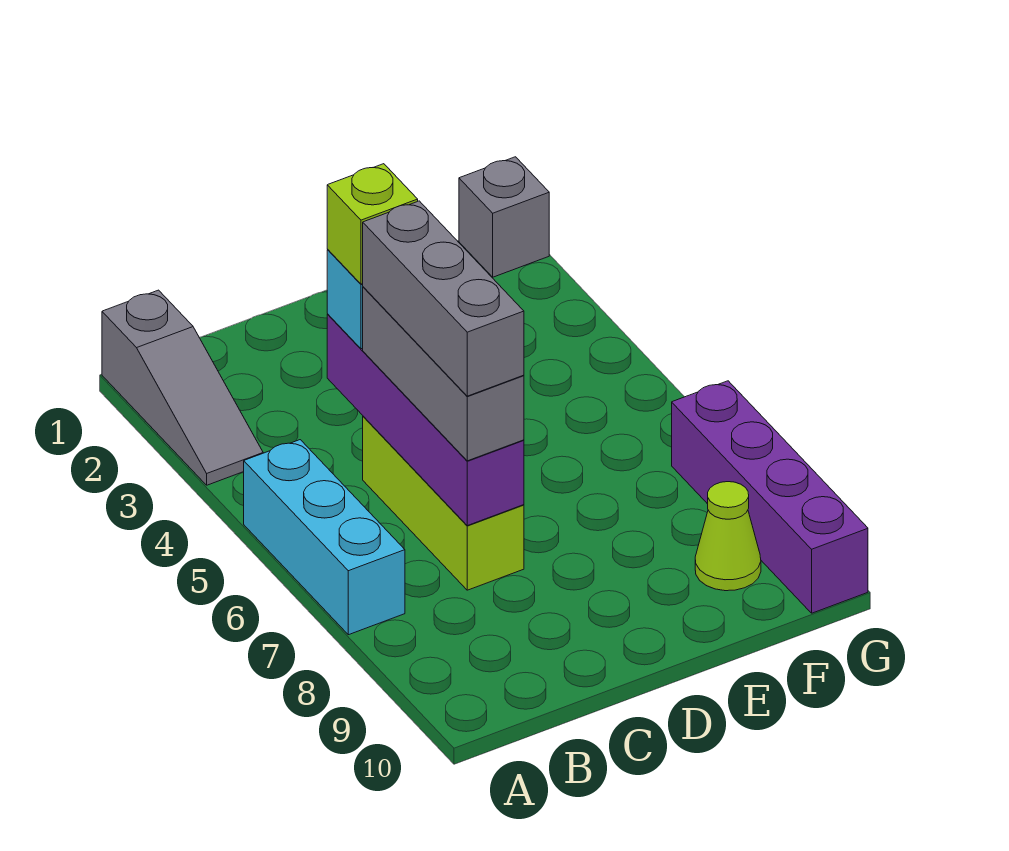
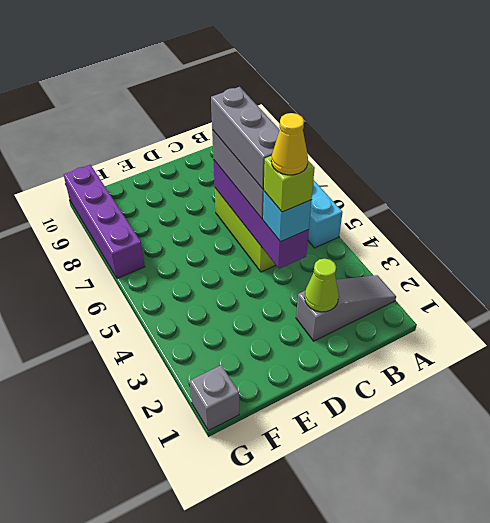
grey 1x3 slope [102,290,263,485] -> grey 1x3 slope turned to [296,275,396,341]
none -> yellow 1x1 cone [271,113,308,175]
lime 1x1 cone [695,482,761,591] -> lime 1x1 cone moved to [305,259,339,312]

